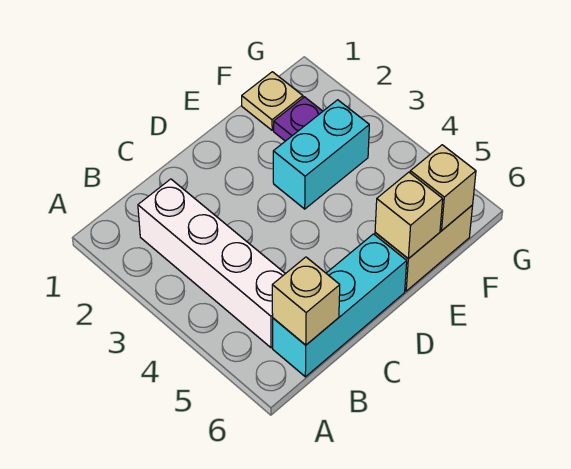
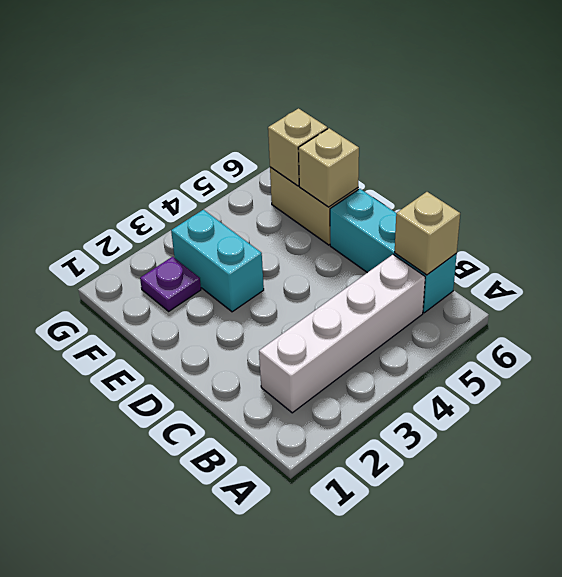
tan 1x1 plate [242,72,303,130] -> none

